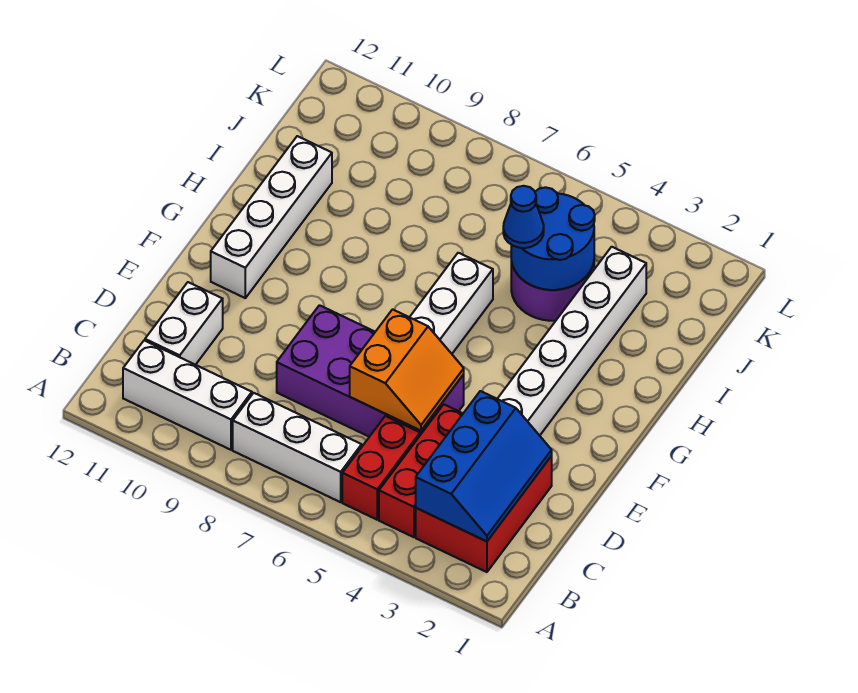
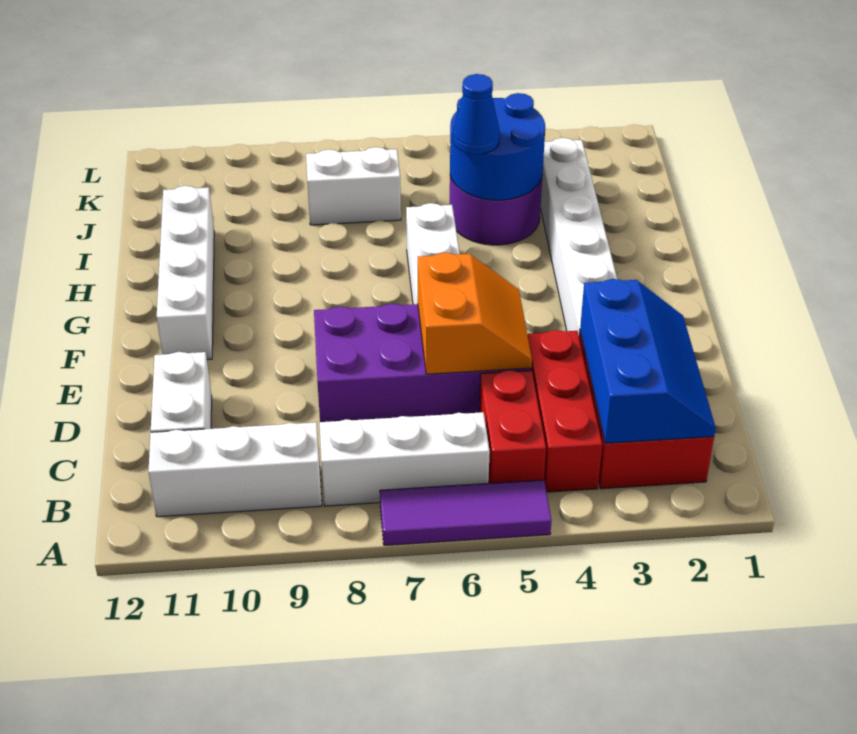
none -> purple 1x3 tile [380,480,552,545]
none -> white 1x2 brick [306,147,401,225]

